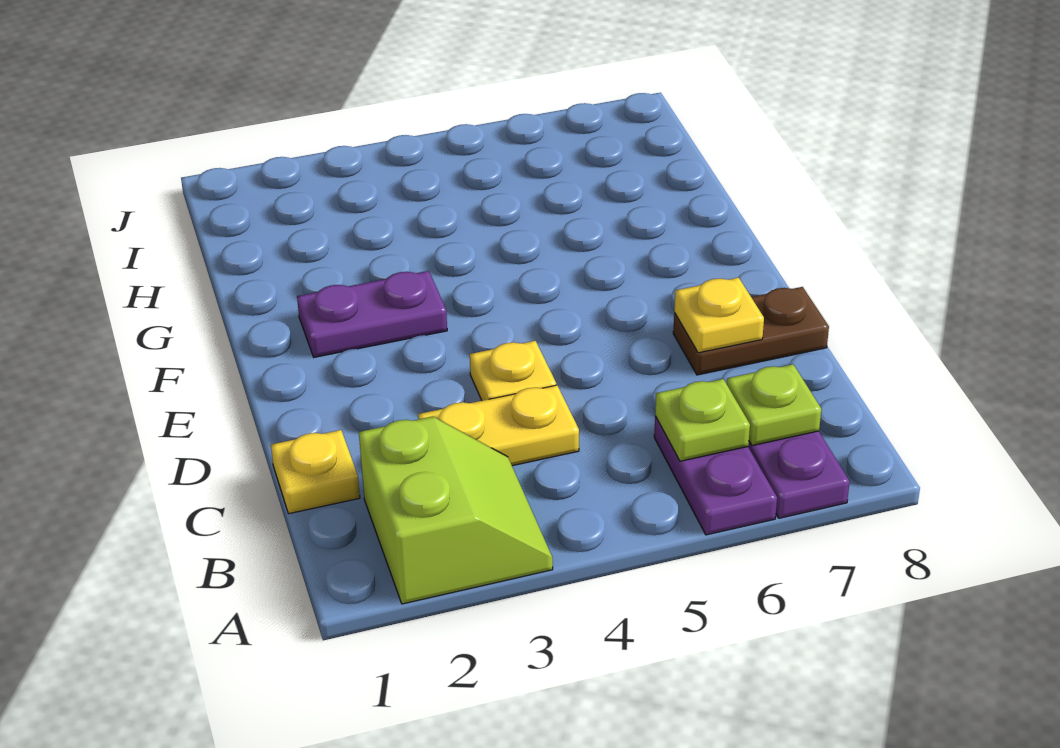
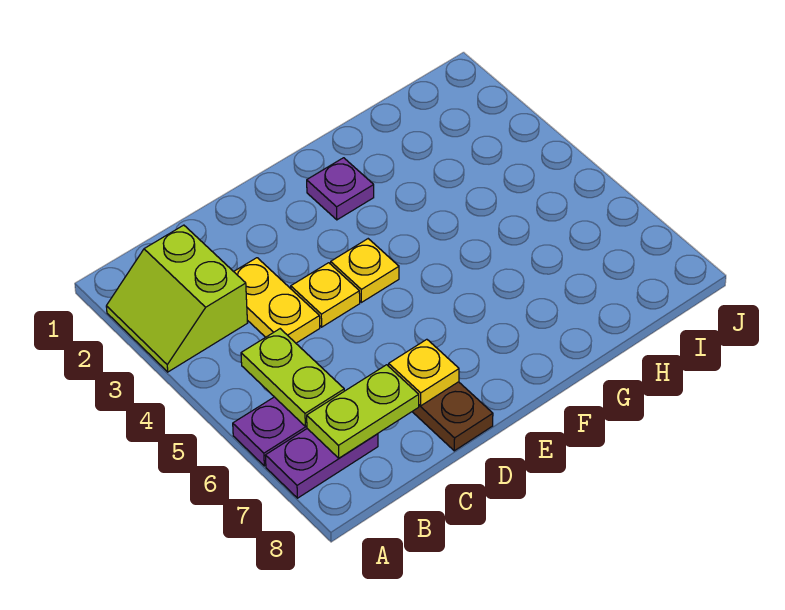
lime 2x2 slope [359,417,553,604] -> lime 2x2 slope turned to [106,225,247,372]
lime 1x1 plate [655,379,750,461] -> lime 1x2 plate [241,329,344,426]
lime 1x1 plate [727,364,821,446] -> lime 1x2 plate [307,365,419,458]
yellow 1x1 plate [271,430,360,514] -> yellow 1x1 plate moved to [331,239,399,302]
purple 1x2 plate [297,271,447,357] -> purple 1x1 plate [307,158,374,220]

